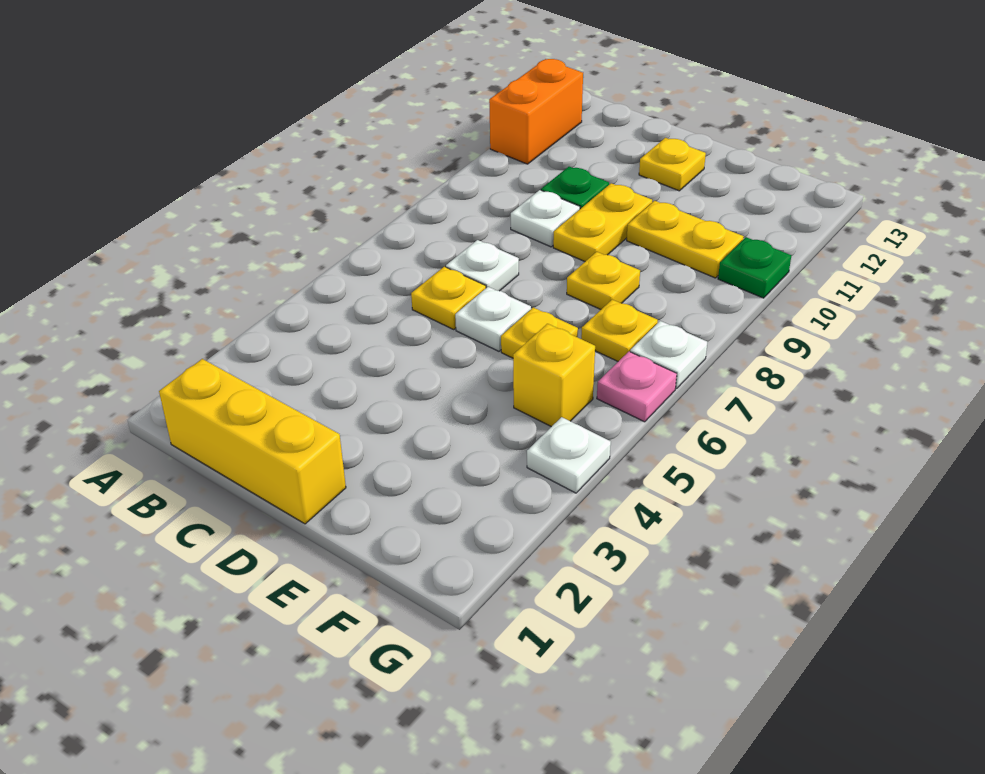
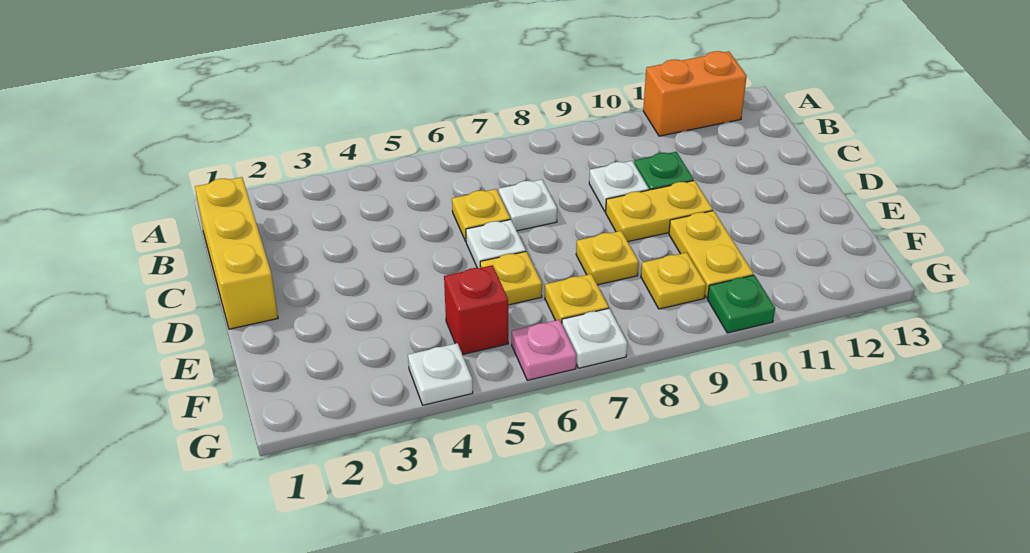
yellow 1x1 plate [639,138,706,191] -> yellow 1x1 plate moved to [641,253,706,309]
yellow 1x1 brick [513,324,595,427] -> red 1x1 brick [444,265,508,355]

